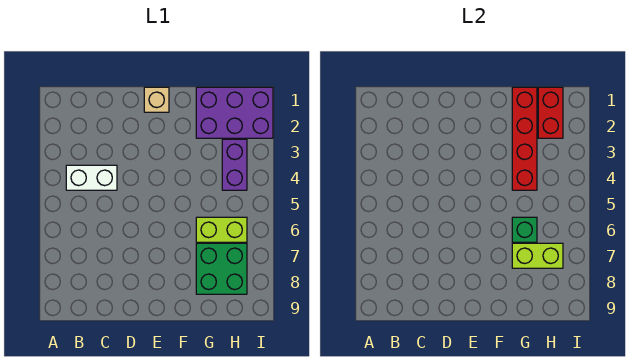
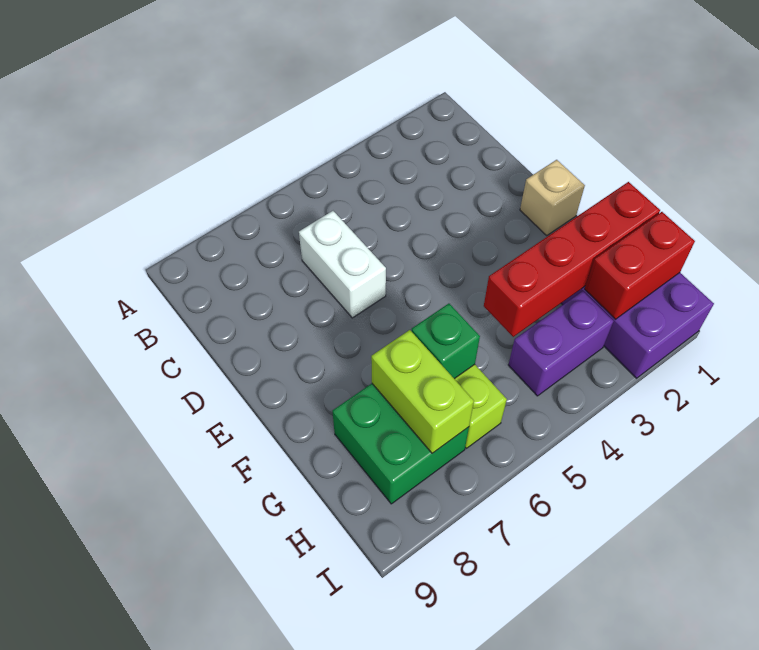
white 1x2 brick [66,165,117,190] -> white 1x2 brick moved to [299,211,386,318]

